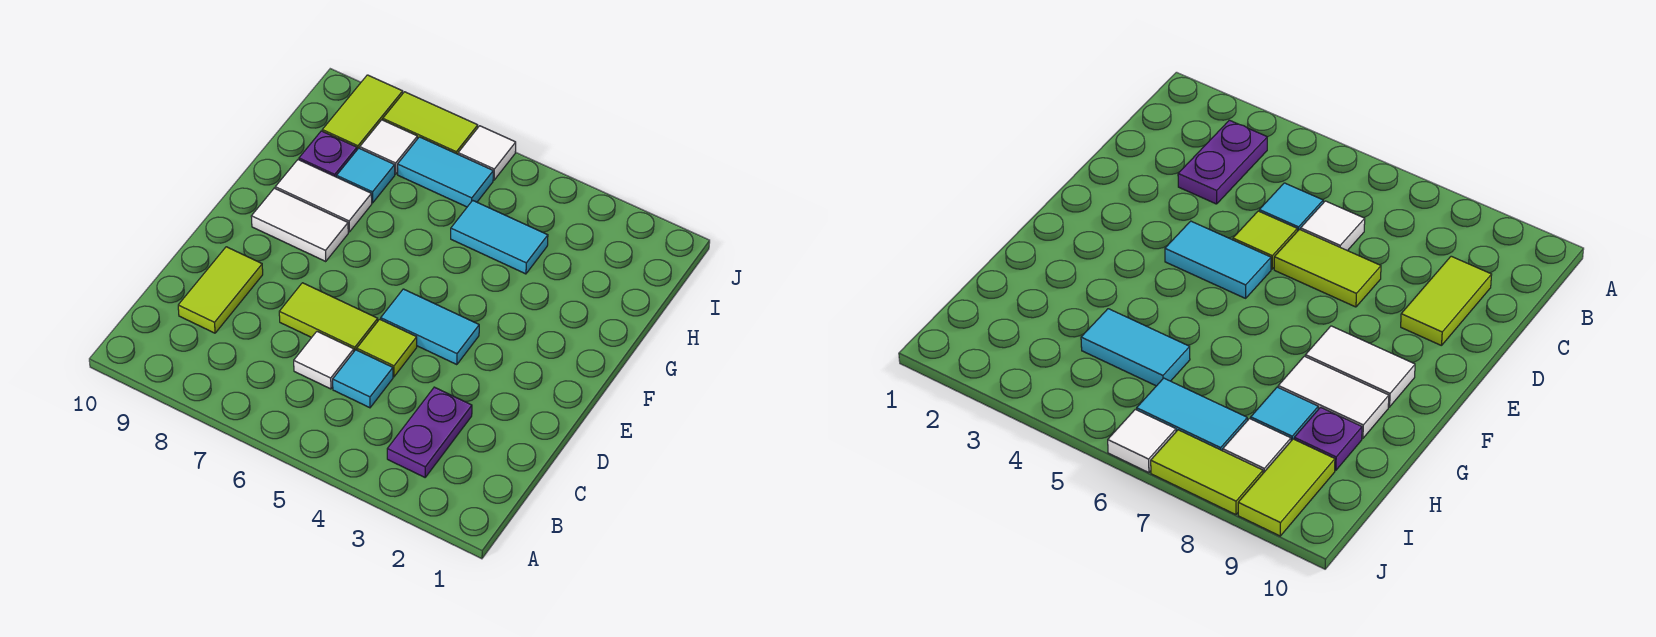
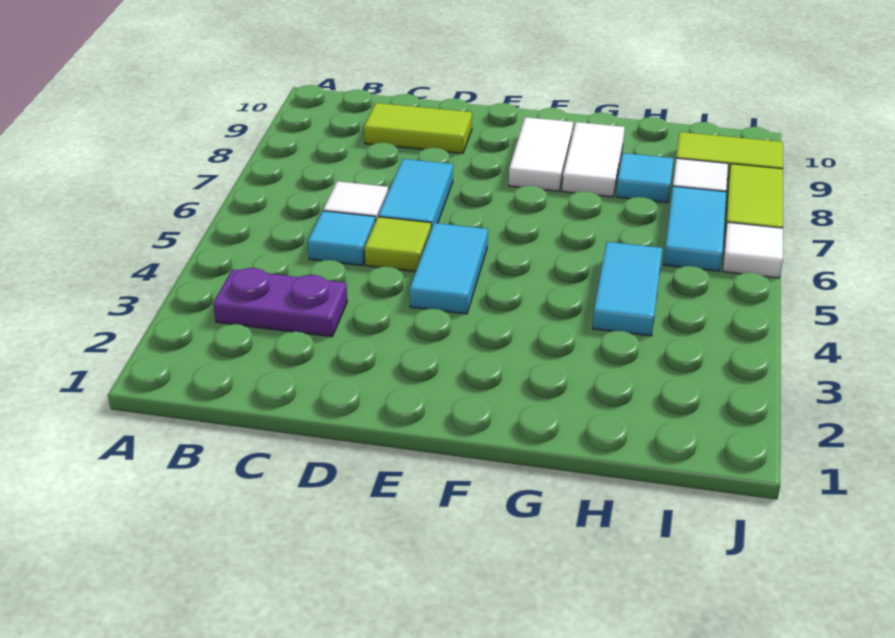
lime 1x2 tile [279,283,378,351] -> cyan 1x2 tile [378,159,453,229]
purple 1x1 plate [299,131,357,177] -> none

